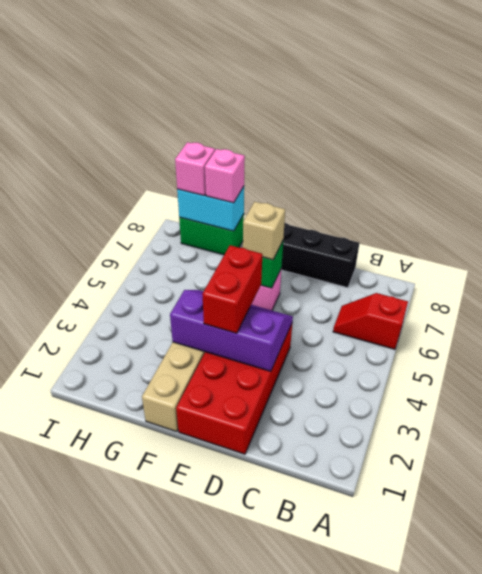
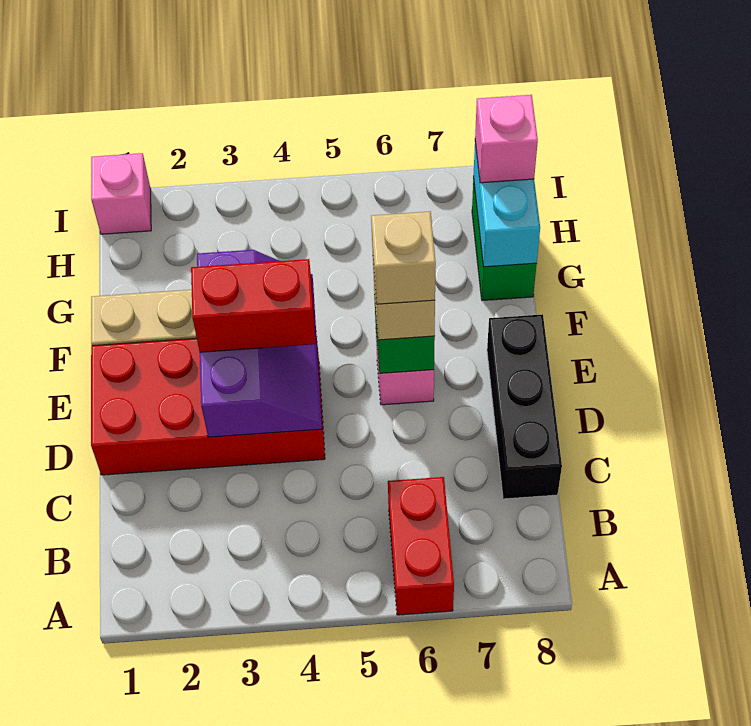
red 1x2 slope [333,293,408,349] -> red 1x2 brick [388,477,454,615]
none -> tan 1x1 brick [371,212,436,304]
pink 1x1 brick [205,149,245,203] -> pink 1x1 brick moved to [91,153,151,234]

